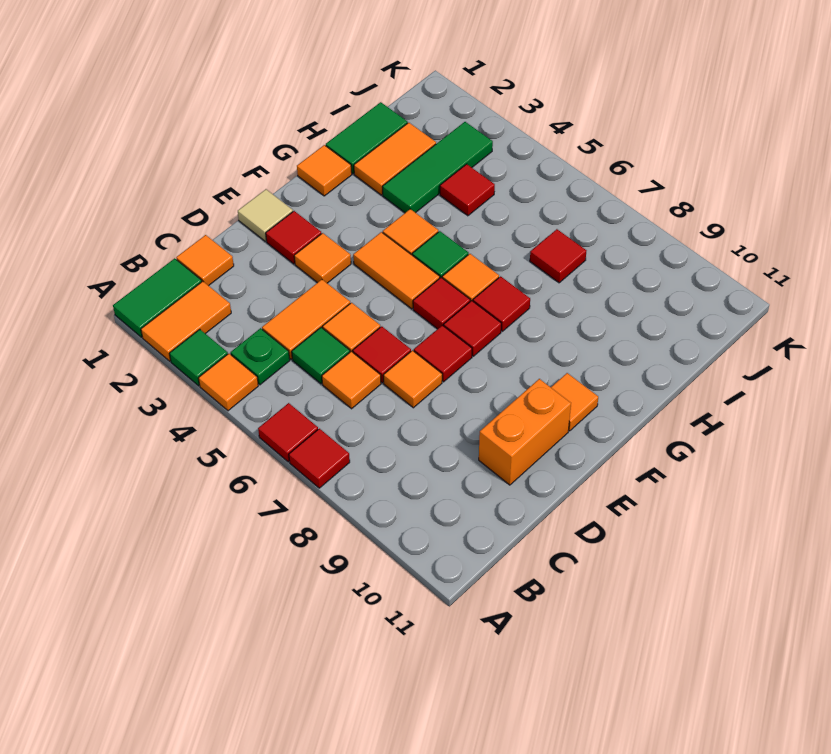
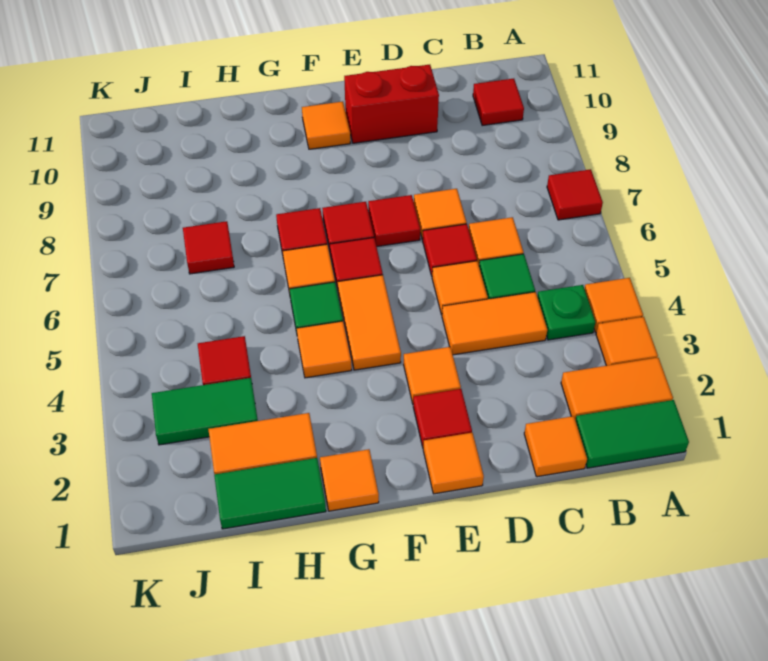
green 1x1 tile [169,329,228,386] -> orange 1x1 tile [596,317,658,366]
red 1x1 tile [258,403,318,462] -> red 1x1 tile moved to [473,79,524,126]
orange 1x2 brick [479,379,571,485] -> red 1x2 brick [344,65,439,143]
tan 1x1 tile [238,189,293,241] -> orange 1x1 tile [423,433,484,494]
green 1x3 tile [382,122,493,213] -> green 1x2 tile [152,378,258,445]

